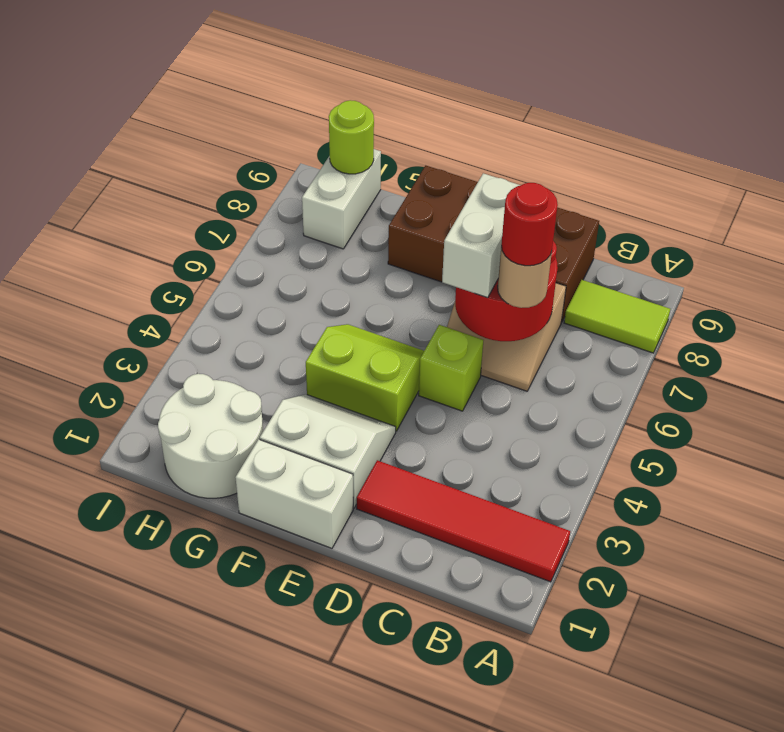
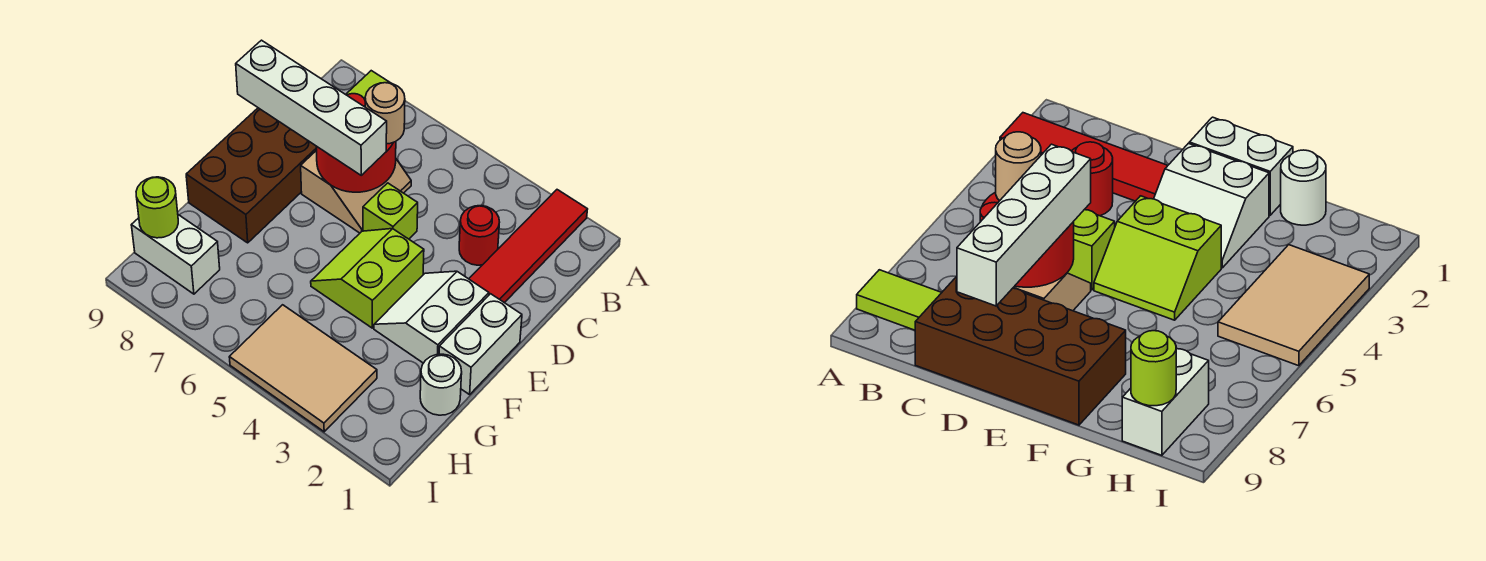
red 1x1 round brick [501,183,558,266] -> red 1x1 round brick moved to [459,206,499,265]
white 1x2 brick [442,173,520,298] -> white 1x4 brick [236,40,387,175]
white 2x2 round brick [158,374,263,498] -> white 1x1 round brick [420,354,462,415]
none -> tan 2x3 tile [229,305,377,432]

